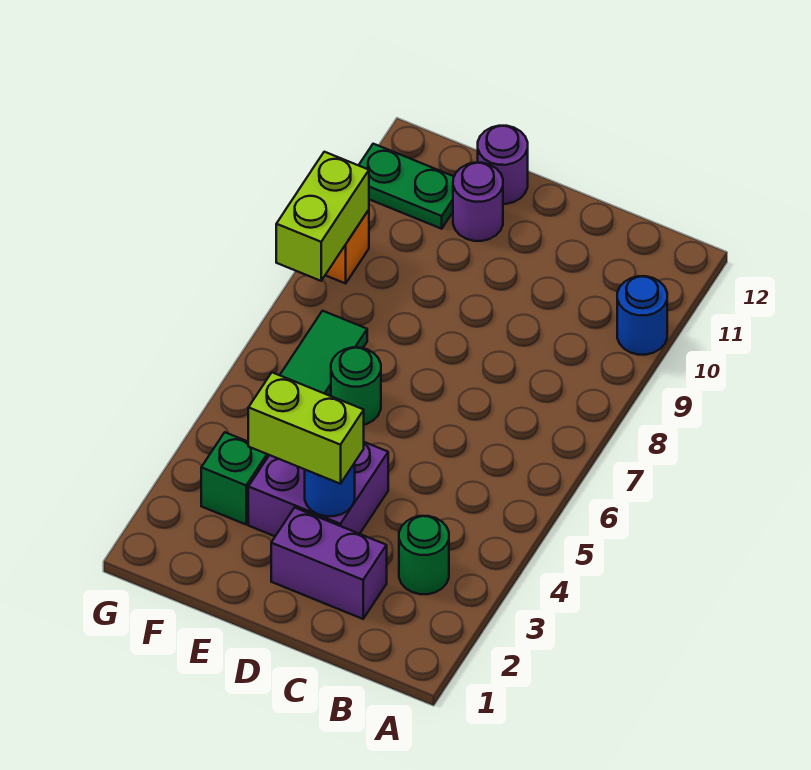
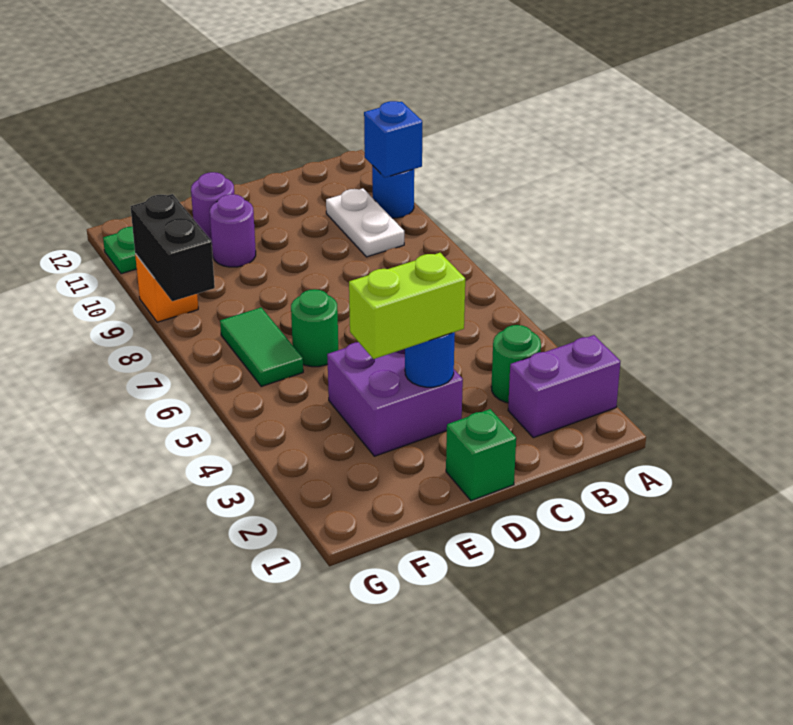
none -> blue 1x1 brick [364,101,422,177]
none -> white 1x2 plate [326,188,404,257]
purple 1x2 brick [271,508,387,619] -> purple 1x2 brick moved to [508,335,621,438]
purple 1x1 round brick [478,126,528,204] -> purple 1x1 round brick moved to [210,194,256,267]
green 1x1 brick [201,432,269,524] -> green 1x1 brick moved to [446,409,516,501]
lime 1x2 brick [276,152,369,281] -> black 1x2 brick [130,194,215,301]

